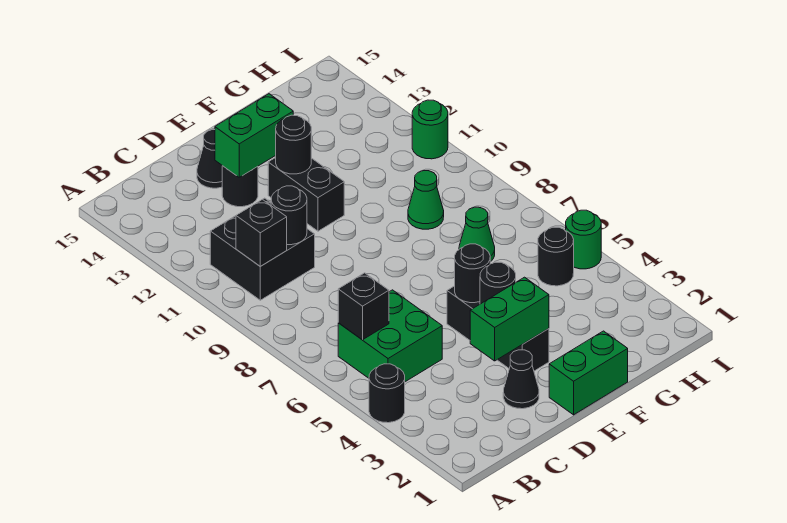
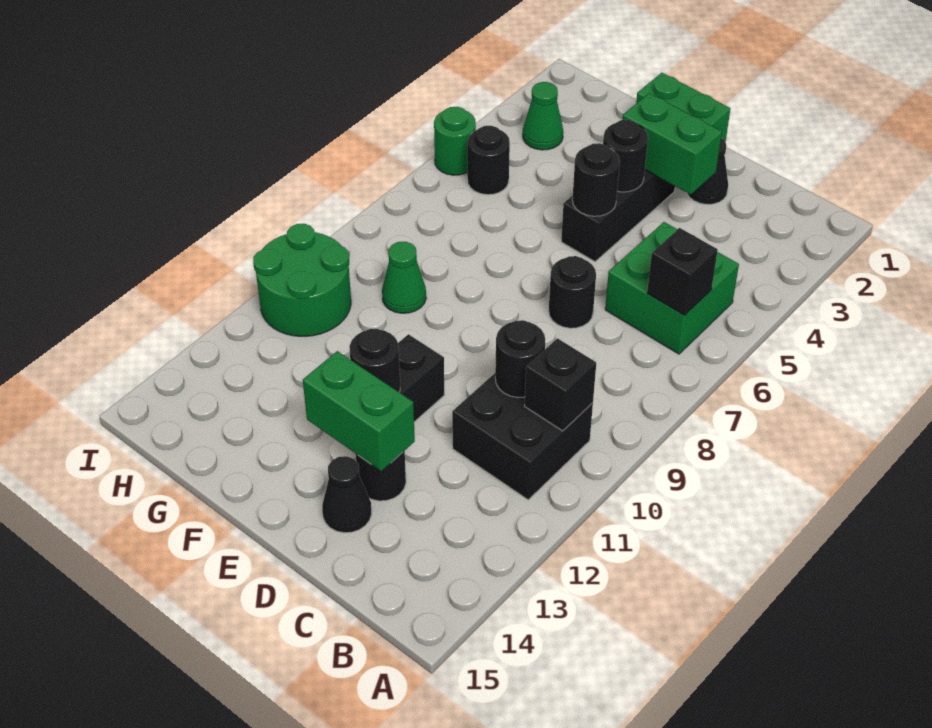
black 1x1 round brick [369,364,405,423] -> black 1x1 round brick moved to [549,256,596,328]
green 1x1 cone [459,207,495,262] -> green 1x1 cone moved to [523,82,563,150]
green 1x1 round brick [412,100,448,159] -> green 2x2 round brick [253,224,351,336]

